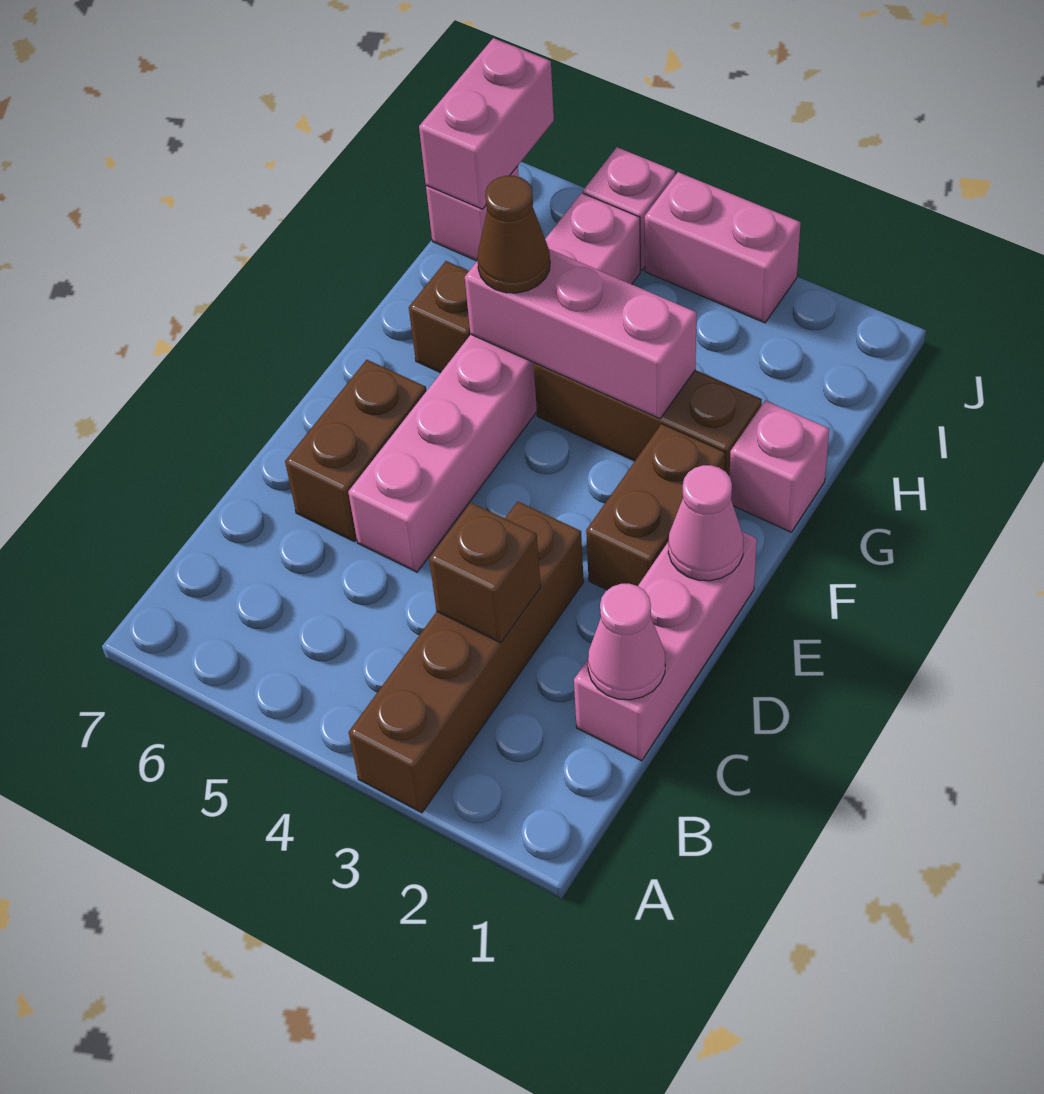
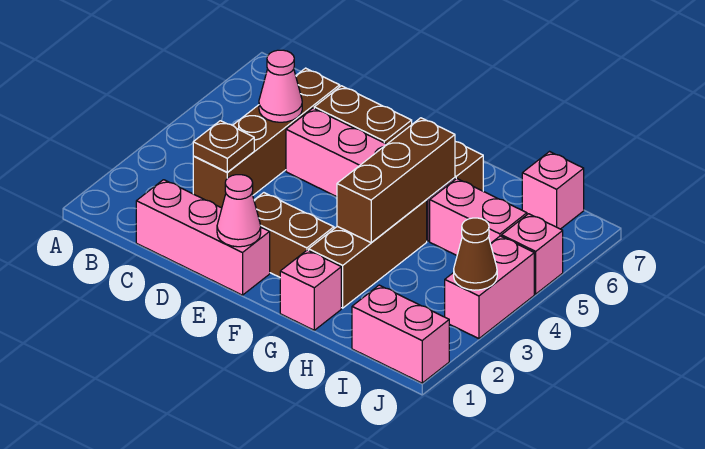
brown 1x4 brick [349,501,584,813] -> brown 1x4 brick turned to [193,68,340,208]
pink 1x1 cone [588,584,665,700] -> pink 1x1 cone moved to [259,50,302,122]
brown 1x1 brick [429,503,541,643] -> brown 1x1 plate [193,121,254,172]
pink 1x3 brick [465,249,697,419] -> brown 1x3 brick [337,118,455,243]
brown 1x1 cone [477,176,550,293] -> brown 1x1 cone moved to [454,218,497,290]
pink 1x2 brick [419,38,554,209] -> pink 1x2 brick moved to [352,285,449,383]

